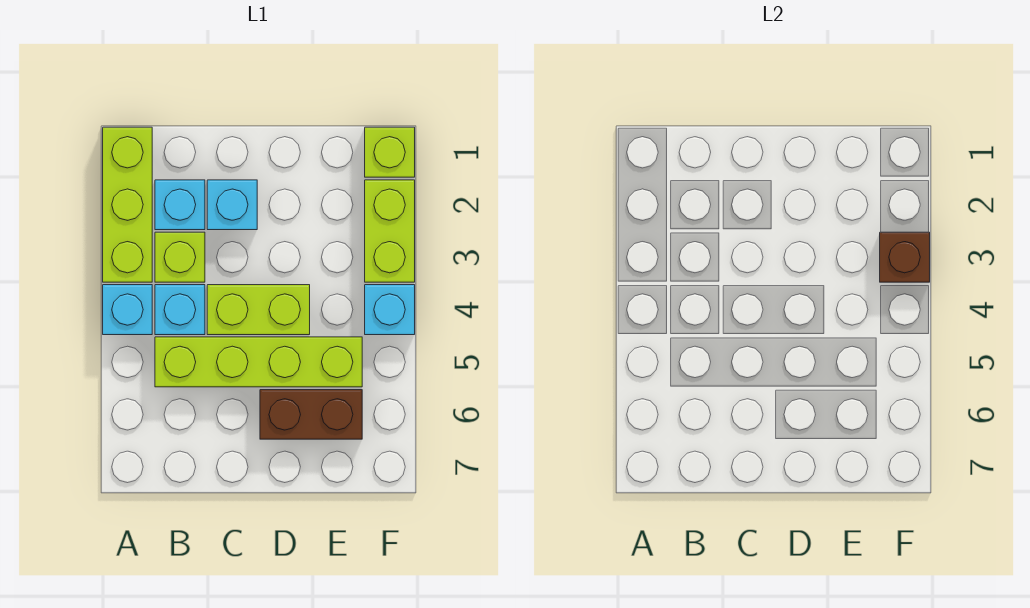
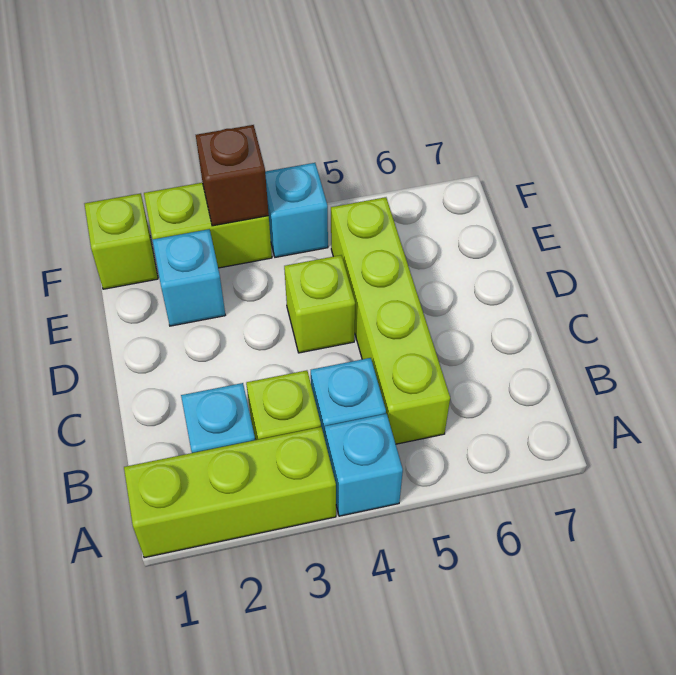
cyan 1x1 brick [207,180,257,230] -> cyan 1x1 brick moved to [152,229,225,326]
lime 1x2 brick [207,285,310,335] -> lime 1x1 brick [284,255,355,353]
brown 1x2 brick [260,390,362,439] -> none

